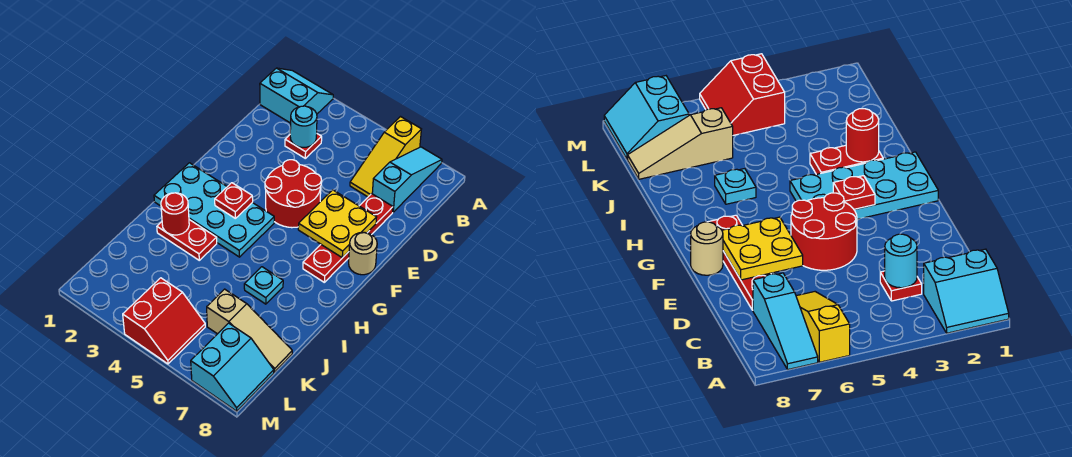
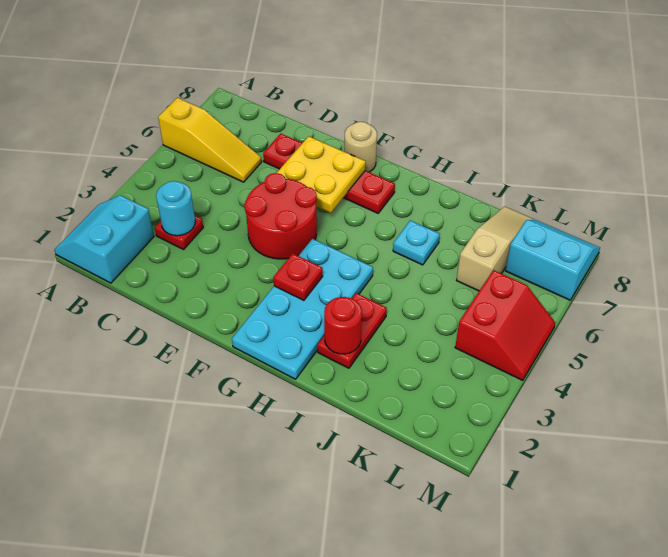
cyan 1x3 slope [372,147,442,212] -> none
red 2x2 slope [123,278,205,364] -> red 2x2 slope turned to [455,270,555,380]

